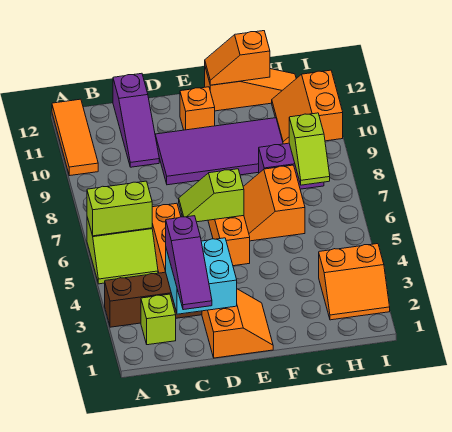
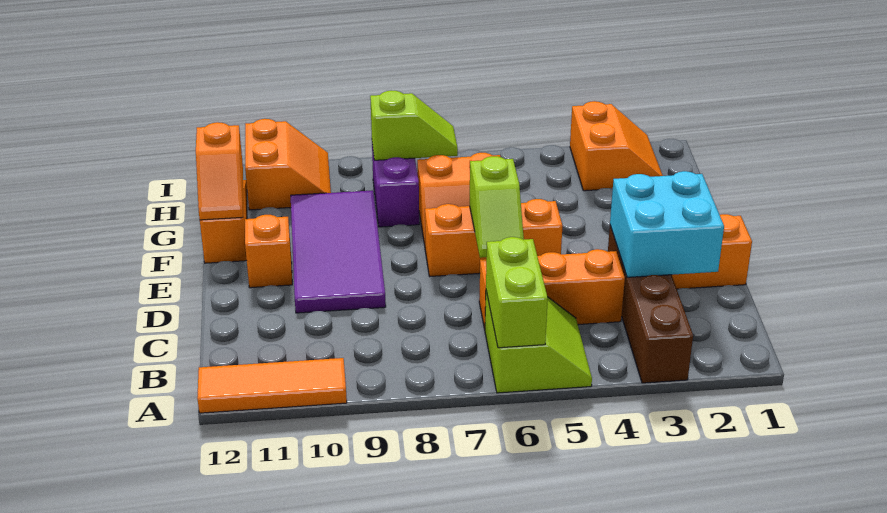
lime 1x1 brick [141,294,176,345] -> none
purple 1x3 slope [166,216,212,310] -> none
purple 1x3 slope [113,73,159,167] -> none
orange 2x2 slope [272,70,343,144] -> orange 2x2 slope turned to [245,119,331,210]

